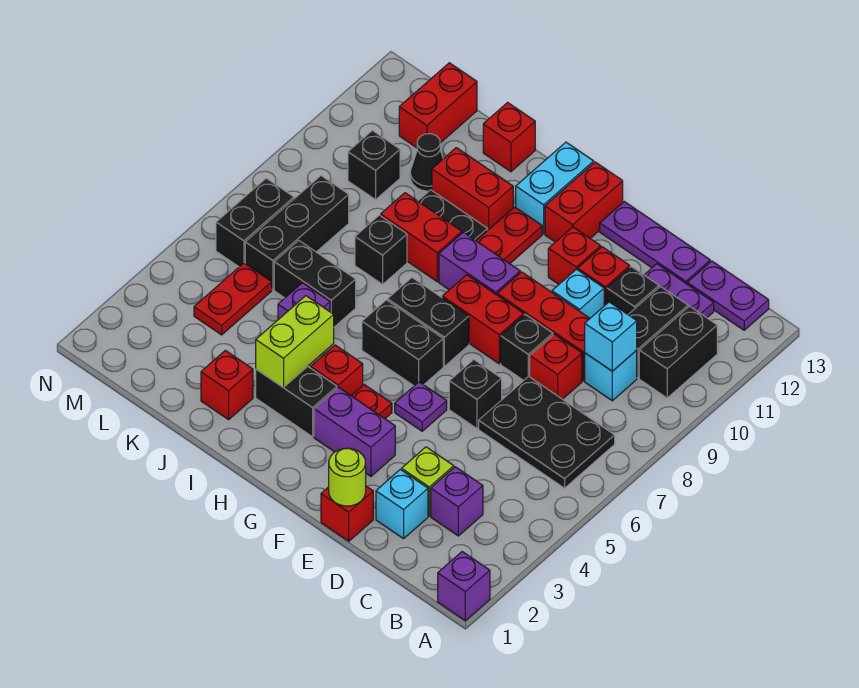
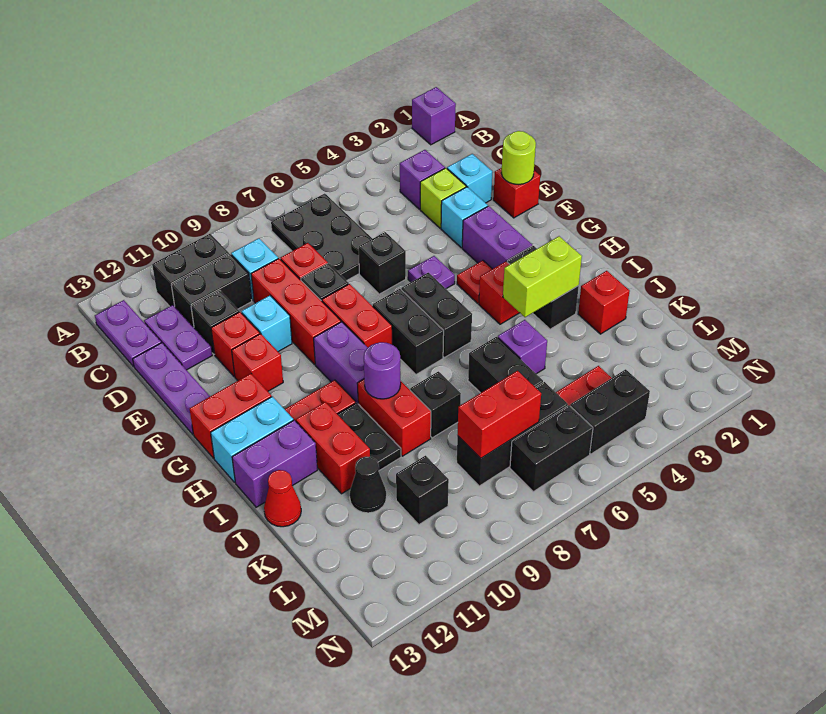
cyan 1x1 brick [585,302,637,371] -> cyan 1x1 brick moved to [441,187,488,248]
none -> purple 1x1 round brick [364,342,401,399]
none -> purple 1x2 brick [232,420,317,507]
red 1x1 brick [483,102,535,172] -> red 1x1 cone [264,470,301,527]
red 1x2 brick [399,63,477,148] -> red 1x2 brick moved to [457,371,541,458]
none -> black 1x2 brick [570,369,650,454]

